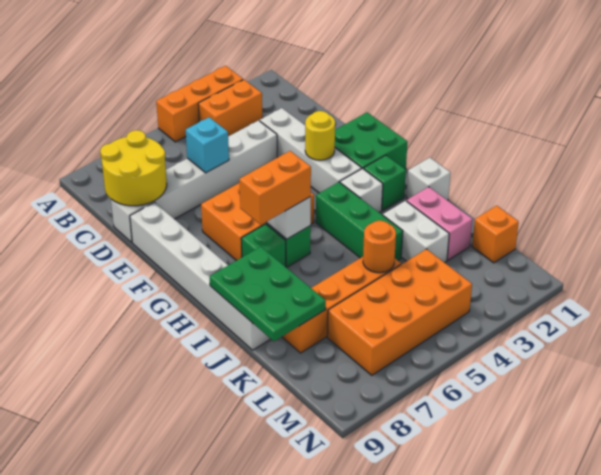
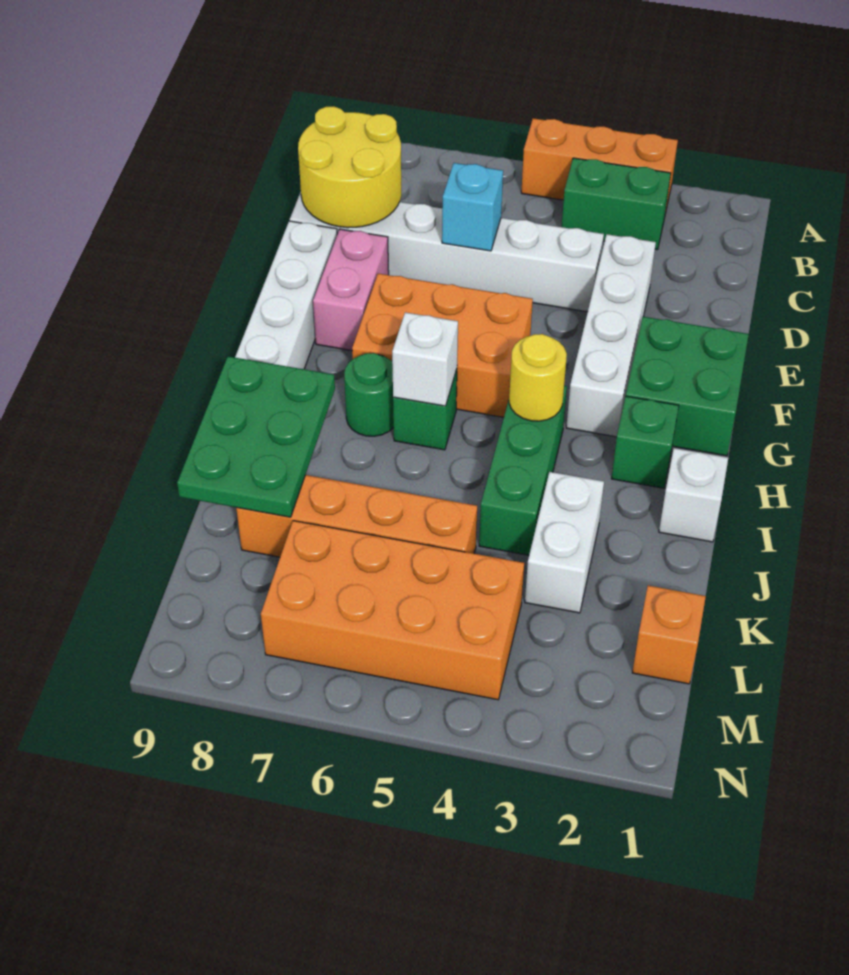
orange 1x2 brick [198,80,262,136] -> green 1x2 brick [562,158,671,250]
yellow 1x1 round brick [305,111,335,160] -> yellow 1x1 round brick moved to [509,334,567,421]
white 1x1 brick [340,168,383,212] -> none
orange 1x2 brick [239,151,311,225] -> none
green 1x1 brick [241,224,286,267] -> green 1x1 round brick [344,353,394,436]
pink 1x2 brick [407,187,473,260] -> pink 1x2 brick moved to [313,229,389,351]
orange 1x1 round brick [363,221,396,273] -> none

